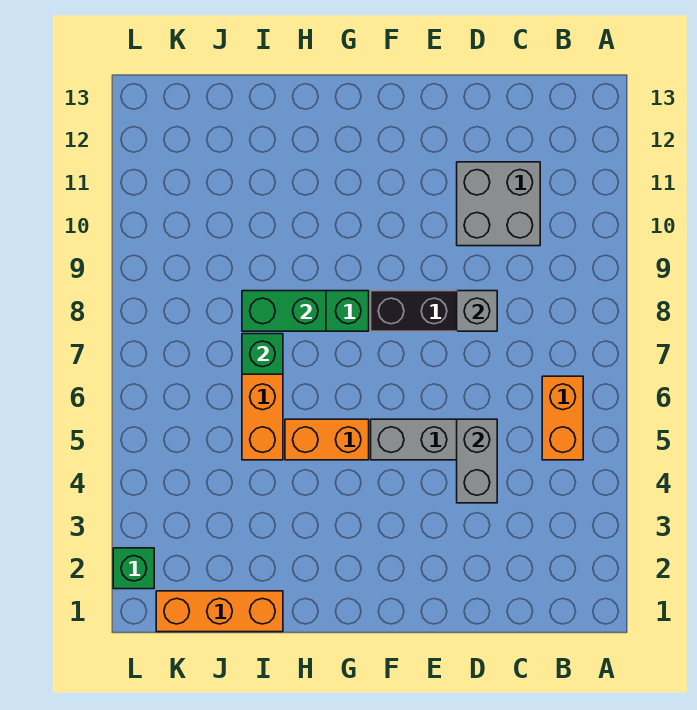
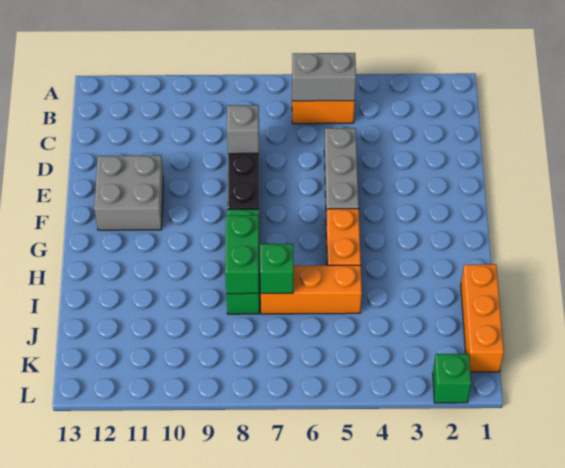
grey 2x2 brick [457,162,540,246] -> grey 2x2 brick moved to [95,155,163,230]
grey 1x2 brick [457,419,497,503] -> grey 1x2 brick moved to [292,53,356,101]

